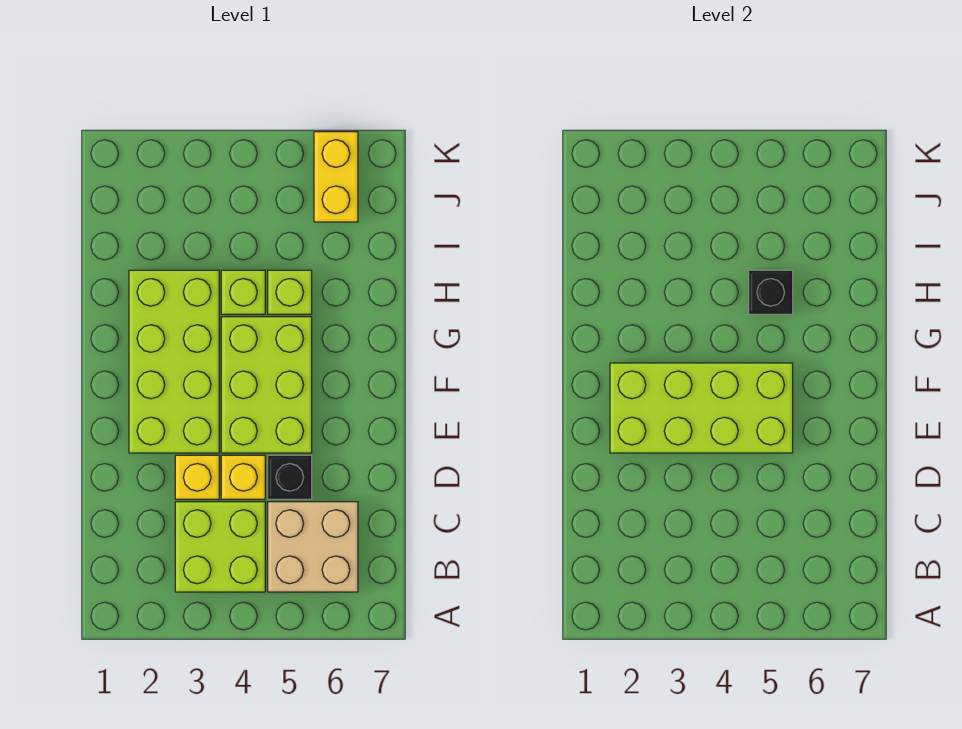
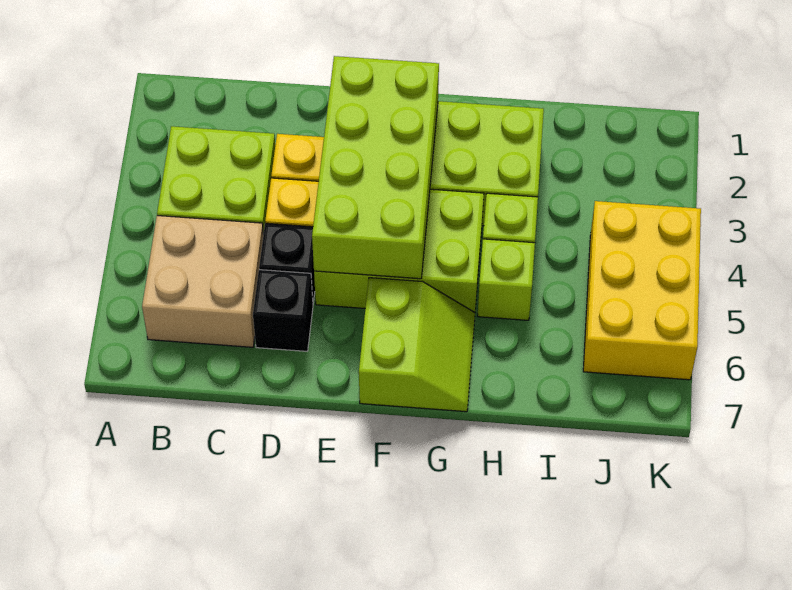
none -> lime 2x2 slope [359,278,475,412]
black 1x1 brick [749,270,793,314] -> black 1x1 brick moved to [253,270,313,351]
yellow 1x2 brick [314,132,358,222] -> yellow 2x3 brick [583,201,701,380]

